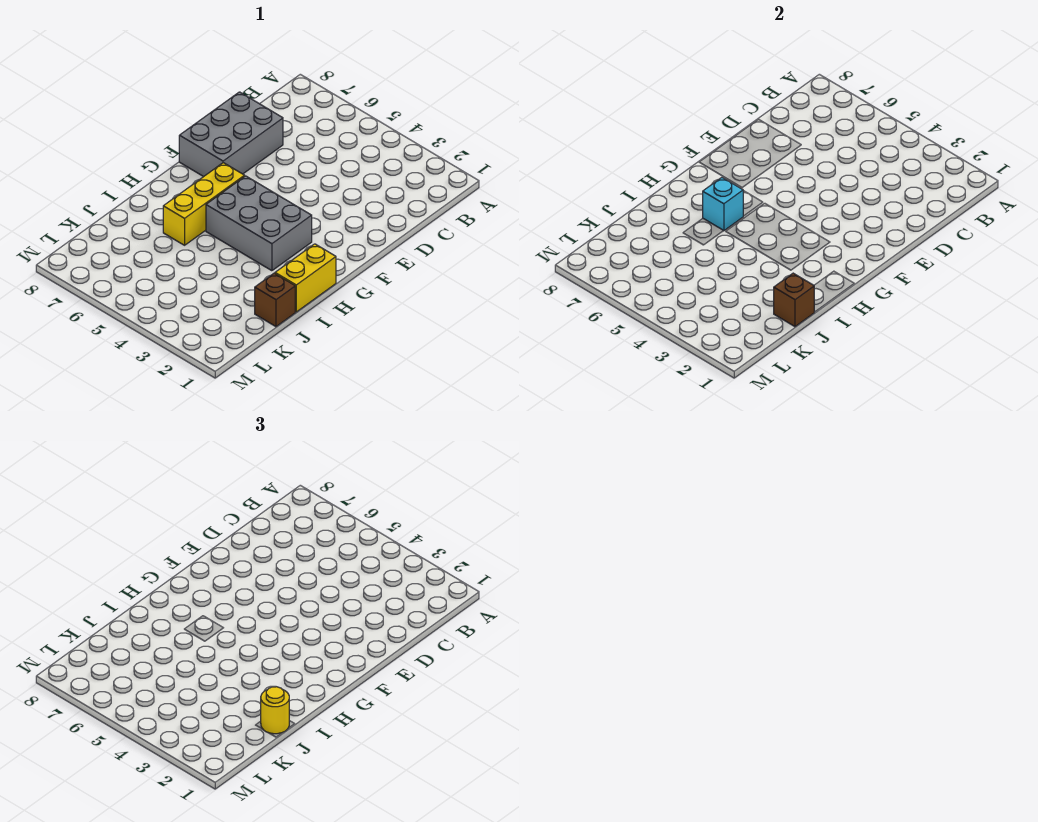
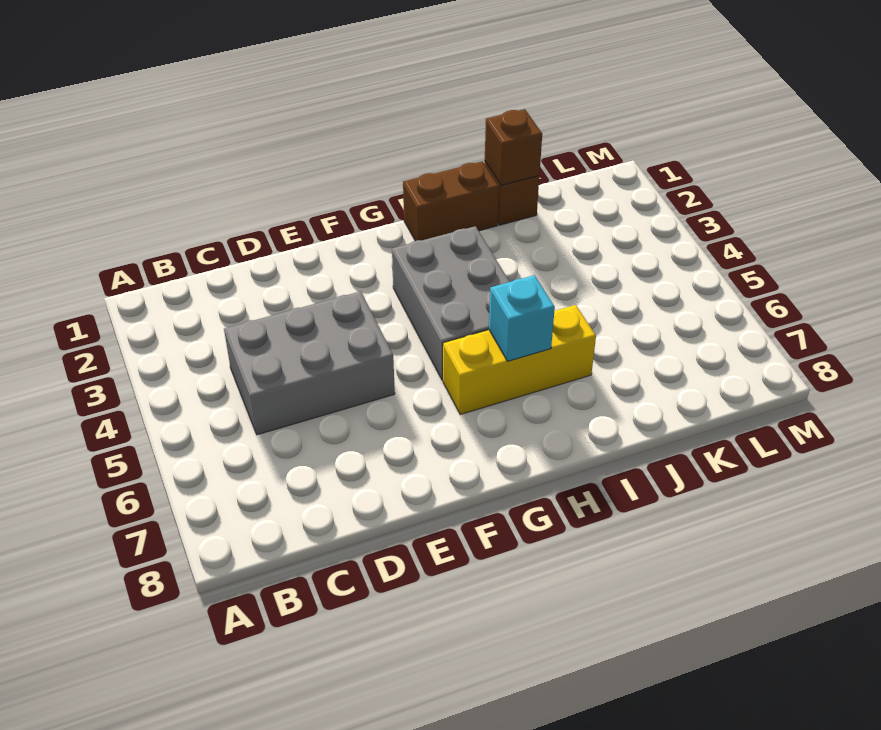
grey 2x3 brick [179,92,283,177] -> grey 2x3 brick moved to [224,291,395,435]
yellow 1x2 brick [275,244,336,312] -> brown 1x2 brick [403,161,499,241]
yellow 1x1 round brick [261,687,289,734] -> none

